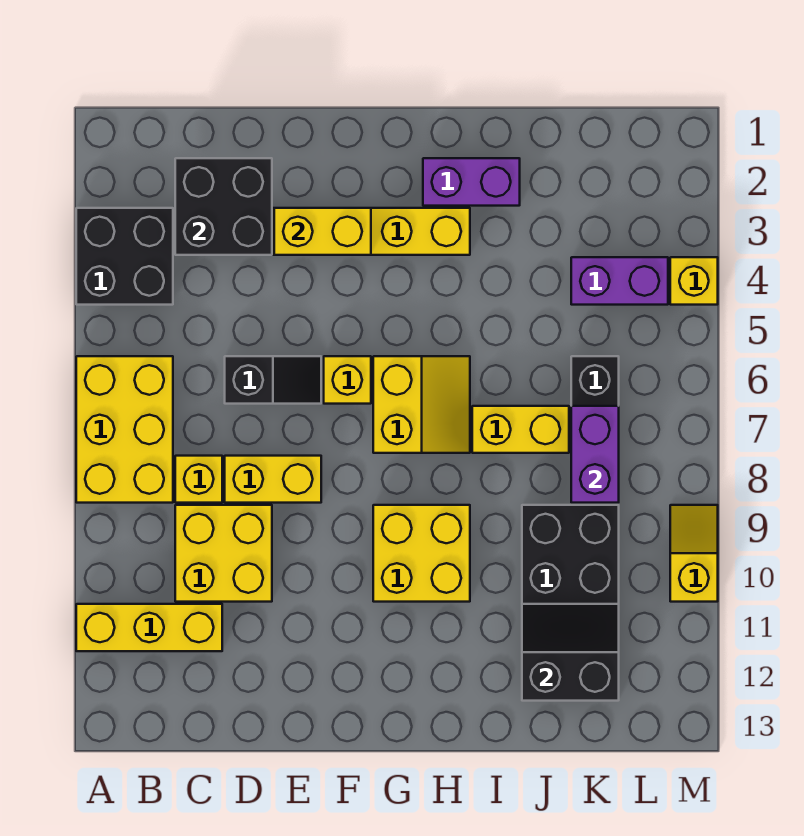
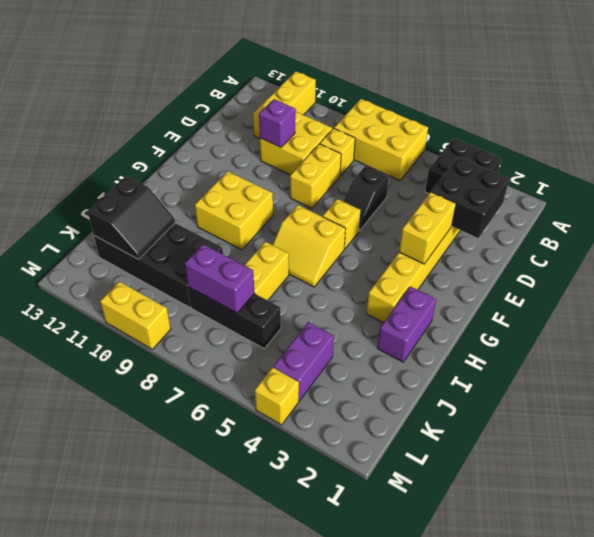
none -> purple 1x1 brick [259,99,296,147]
yellow 1x2 slope [670,505,718,602] -> yellow 1x2 brick [100,282,171,349]

